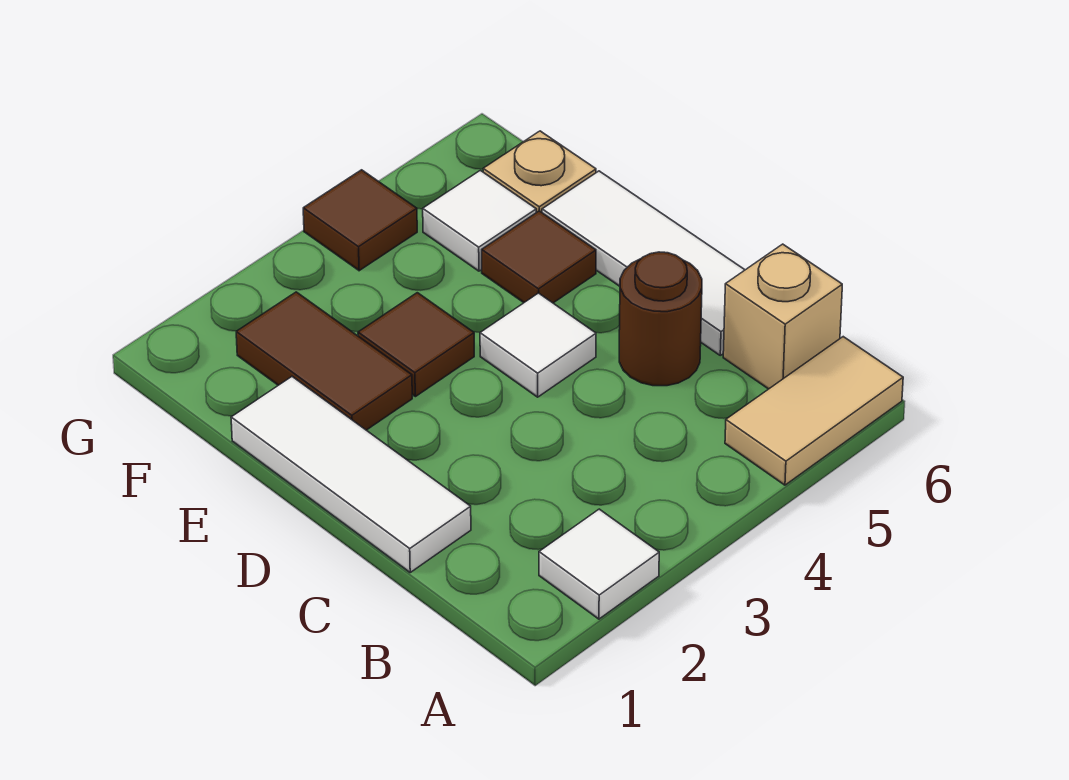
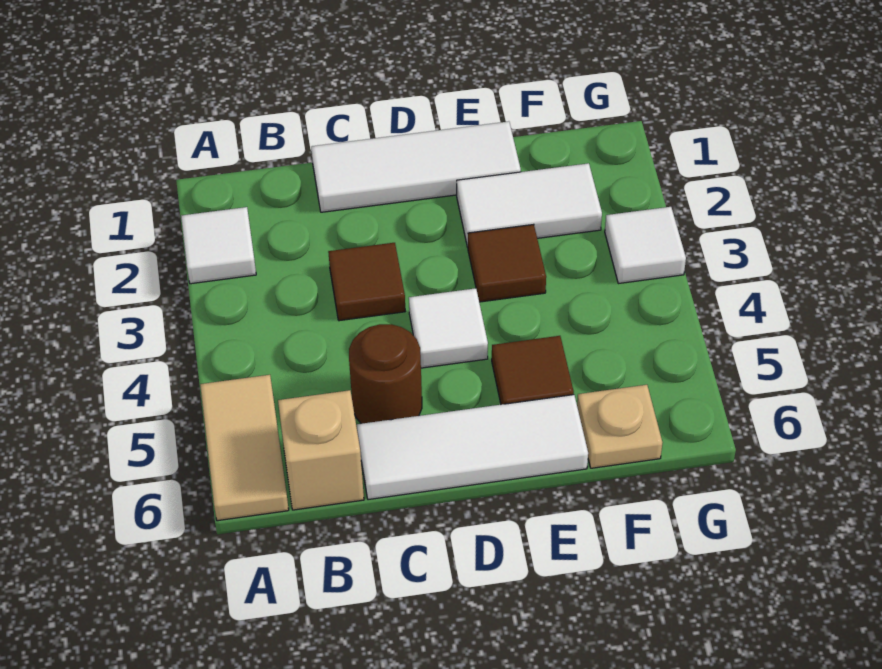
brown 1x2 tile [236,292,412,430] -> white 1x2 tile [457,163,602,247]
white 1x1 tile [423,170,536,271] -> white 1x1 tile moved to [605,207,686,284]
brown 1x1 tile [303,170,417,271] -> brown 1x1 tile moved to [328,243,405,321]

